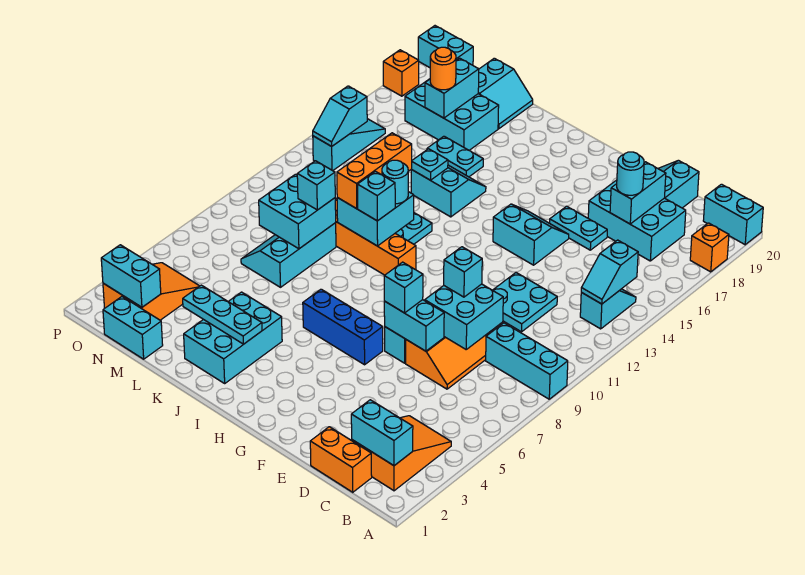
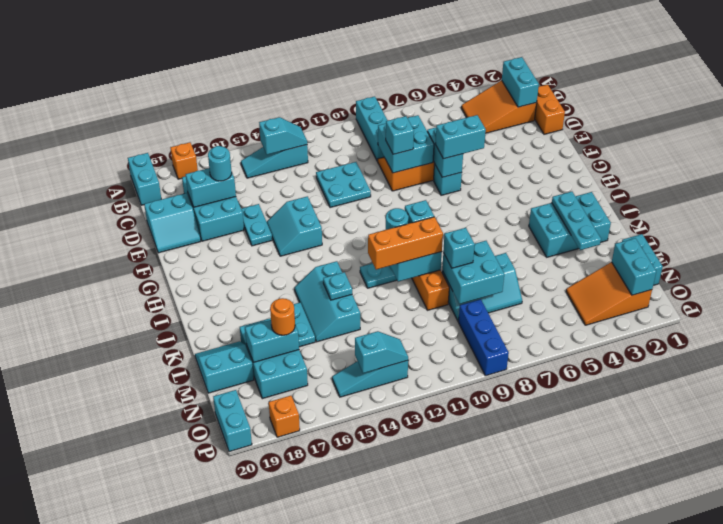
cyan 1x2 slope [580,289,636,329] -> cyan 1x3 slope [241,145,308,178]
cyan 1x1 brick [384,262,423,313] -> cyan 1x2 brick [435,115,486,159]
blue 1x3 brick [303,289,383,365] -> blue 1x3 brick moved to [458,299,509,376]
cyan 2x2 slope [411,165,486,217] -> cyan 2x3 slope [295,261,360,342]

